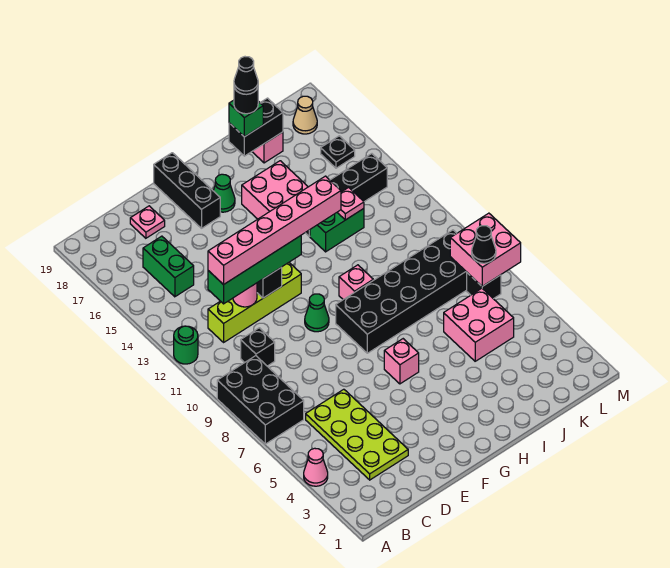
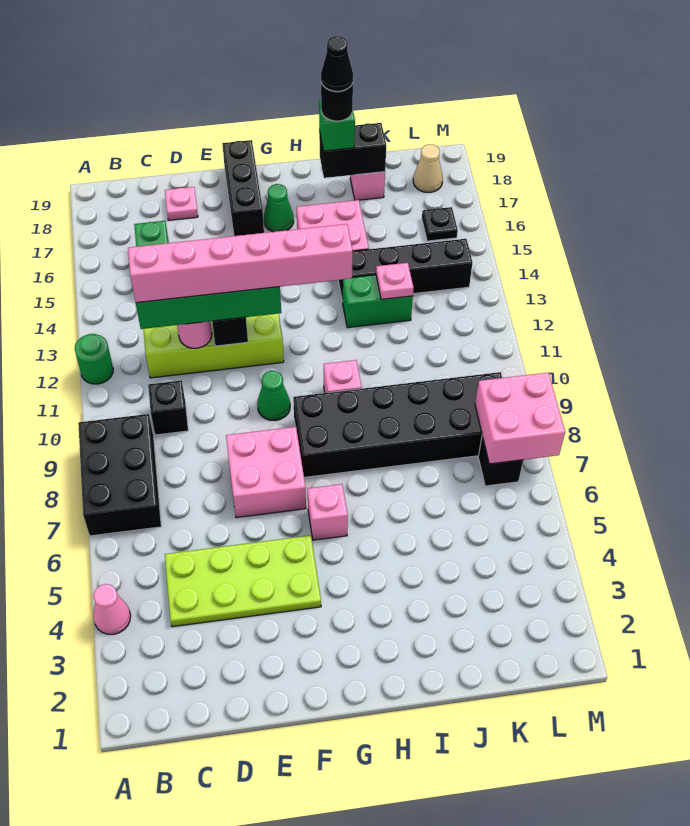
lime 2x4 plate [306,389,408,480] -> lime 2x4 plate turned to [165,535,321,627]
pink 2x2 brick [444,288,514,361] -> pink 2x2 brick moved to [226,427,306,517]
black 1x1 cone [472,226,496,263] -> none

